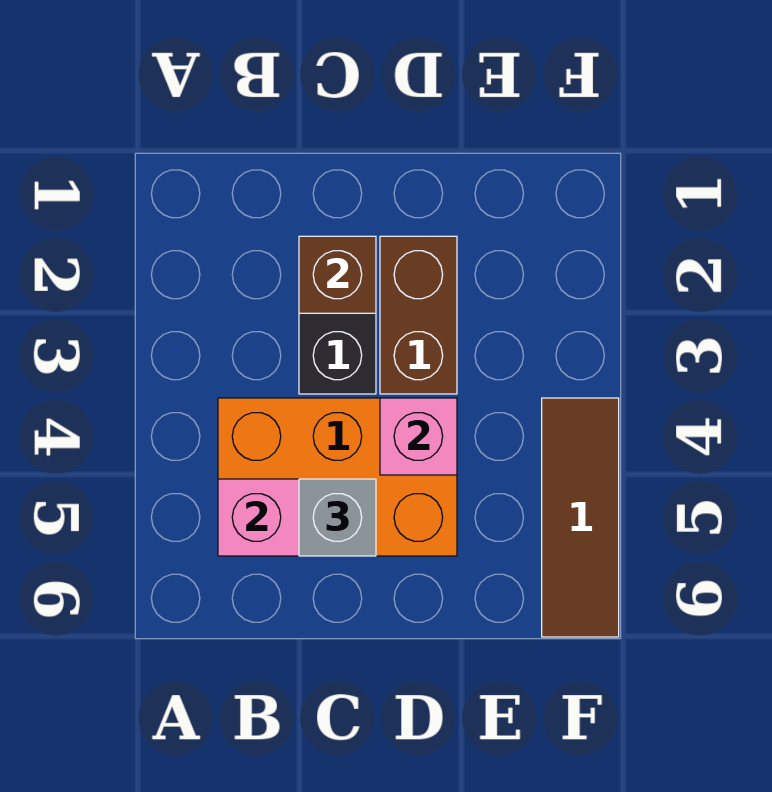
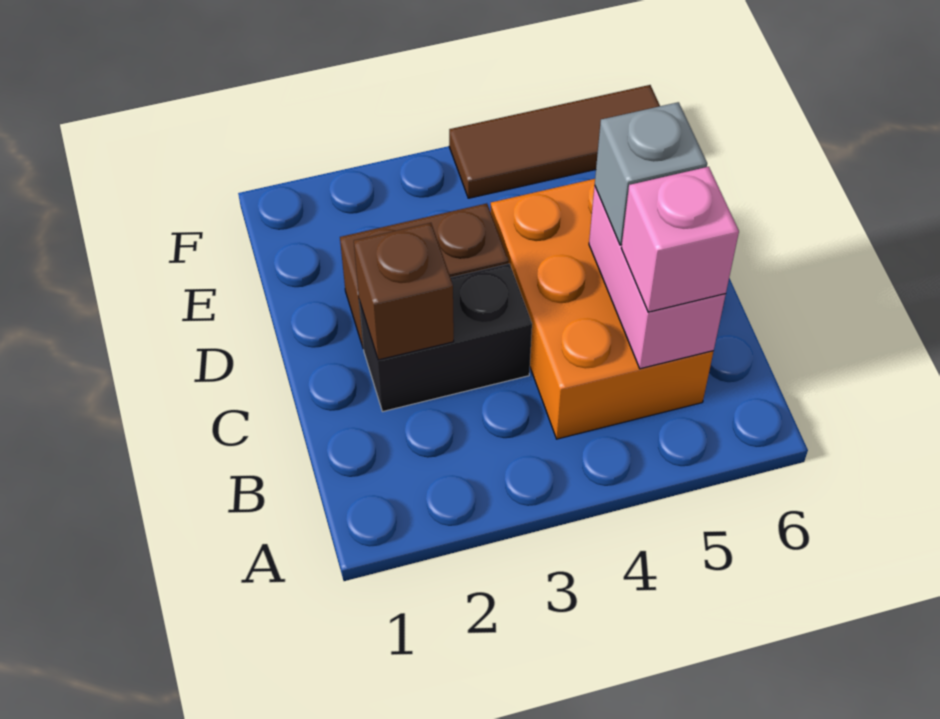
pink 1x1 brick [380,398,457,475] -> pink 1x1 brick moved to [621,167,739,312]

